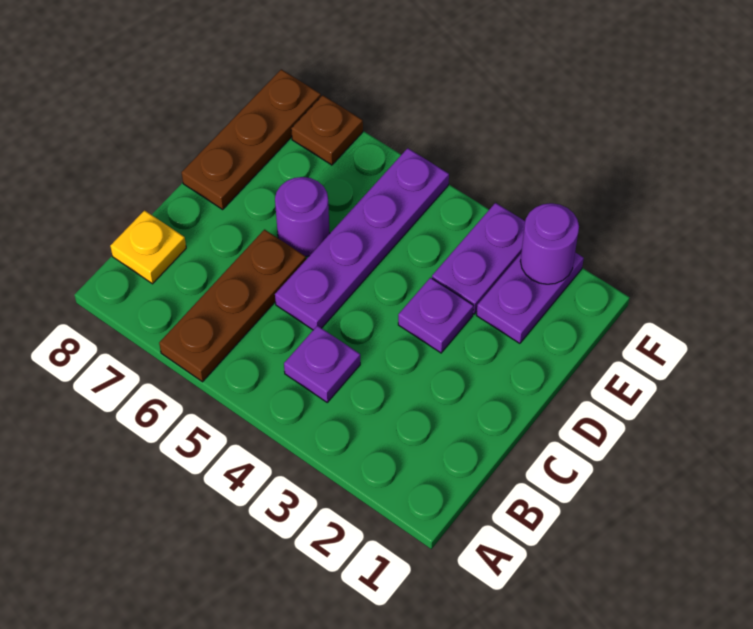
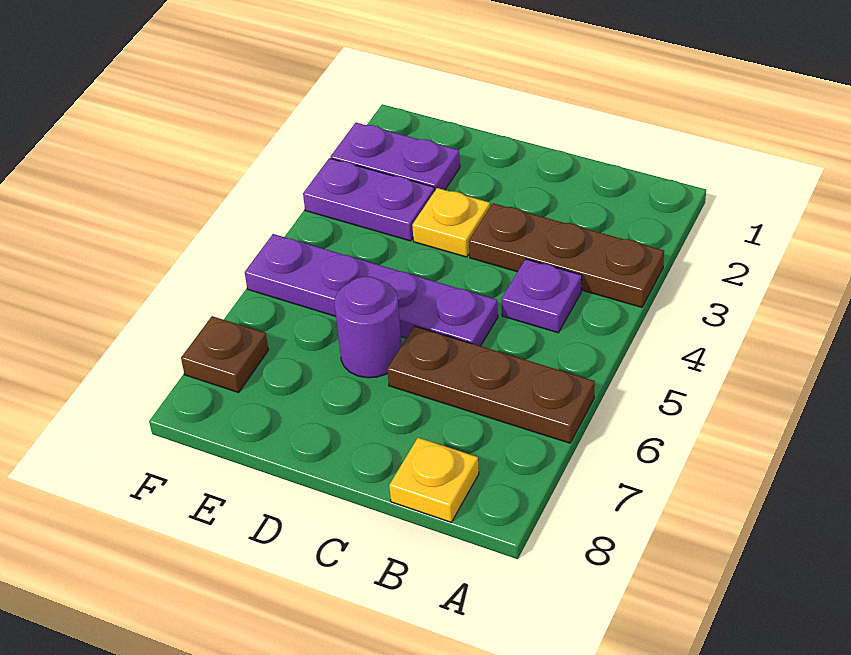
purple 1x1 plate [398,278,473,353] -> yellow 1x1 plate [412,188,490,257]
brown 1x3 plate [181,69,321,209] -> brown 1x3 plate moved to [469,203,664,307]
purple 1x1 round brick [520,203,579,284] -> none

